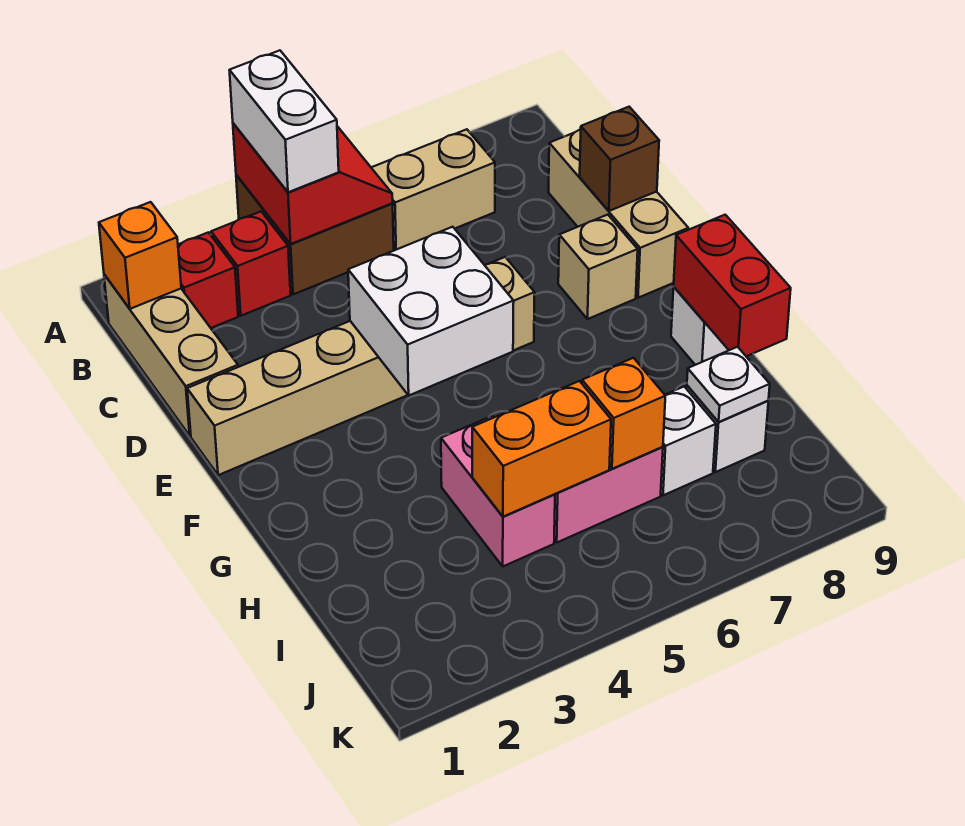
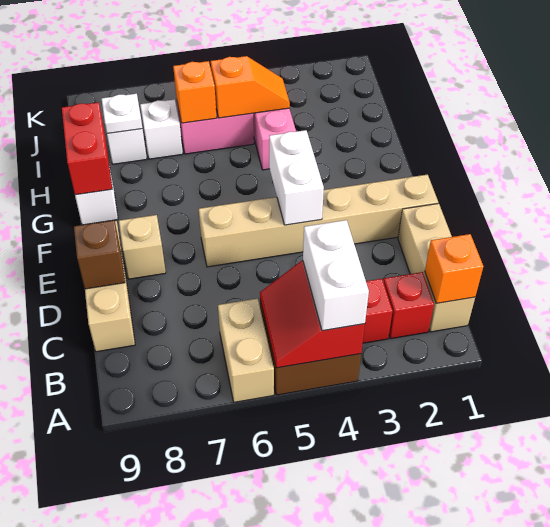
tan 1x2 brick [371,129,495,250] -> tan 1x2 brick turned to [218,299,274,402]
white 2x2 brick [348,227,514,395] -> white 1x2 brick [269,130,324,225]
orange 1x2 brick [472,381,611,517] -> orange 1x2 slope [211,56,290,118]

